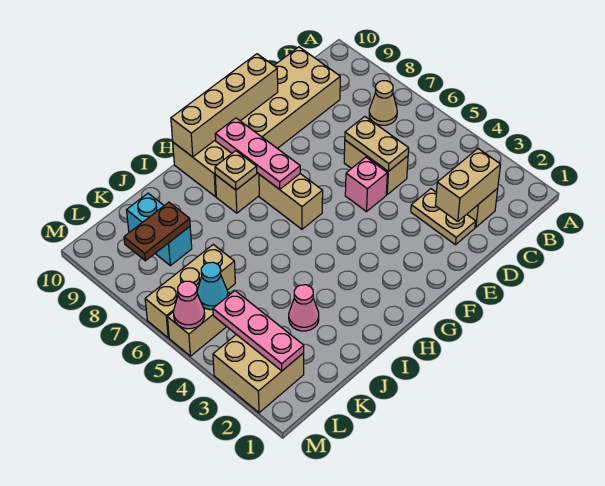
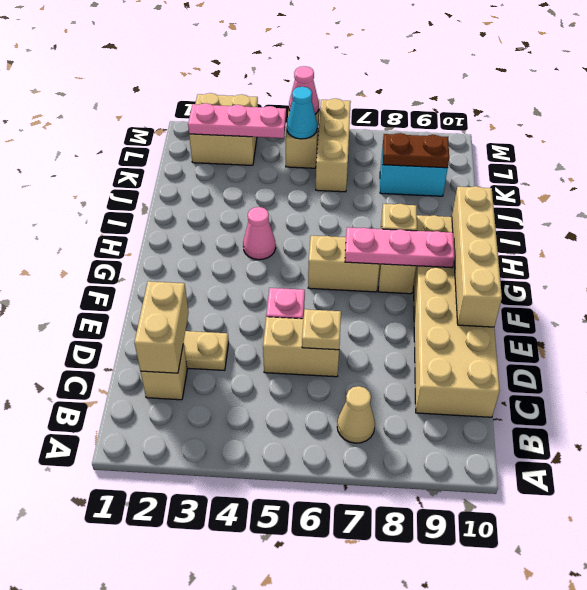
tan 1x2 plate [345,117,409,171] -> tan 1x1 plate [302,309,341,350]
pink 1x1 cone [289,285,319,331] -> pink 1x1 cone moved to [243,207,276,260]
brown 1x2 plate [124,202,190,261] -> brown 1x2 plate turned to [383,133,449,168]

